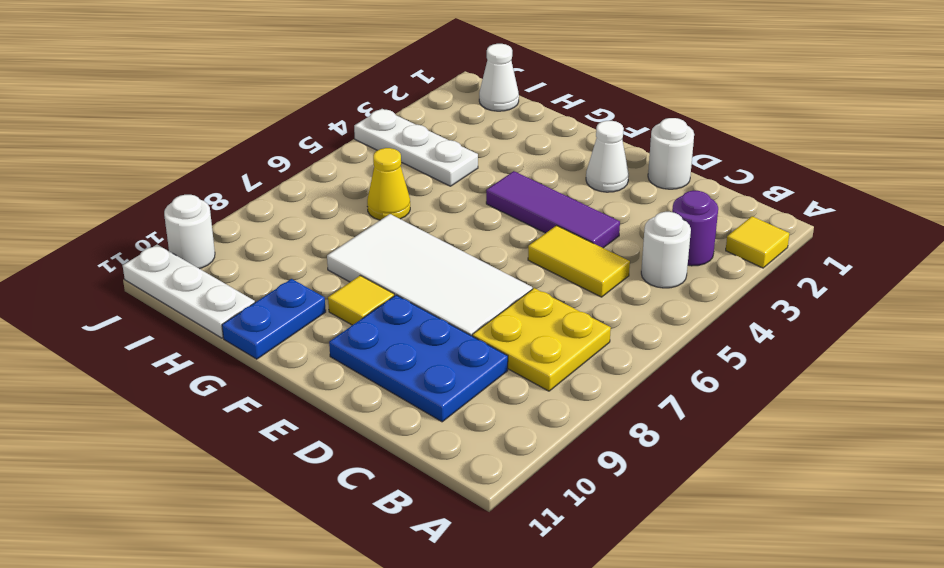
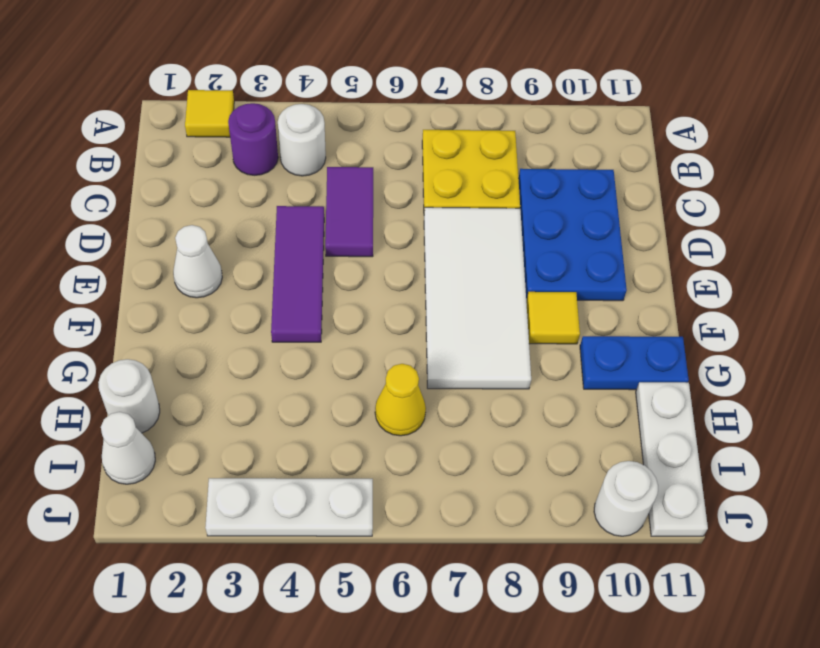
yellow 1x2 tile [528,226,630,297] -> purple 1x2 tile [325,167,373,257]
white 1x1 round brick [648,118,694,189] -> white 1x1 round brick moved to [98,359,160,433]
white 1x3 plate [354,109,478,186] -> white 1x3 plate turned to [205,478,373,536]

